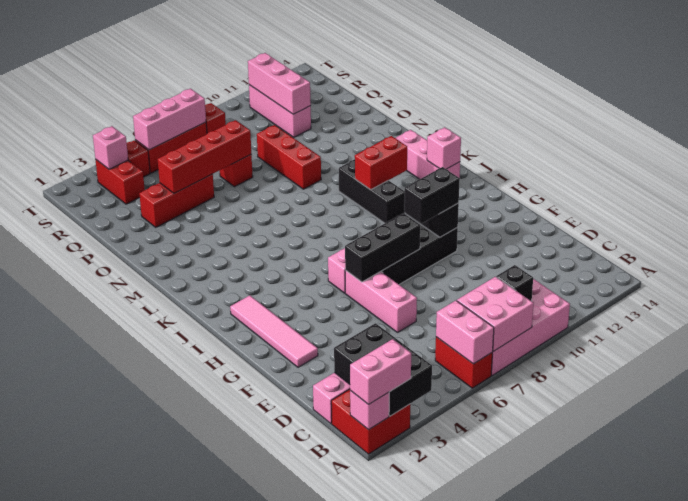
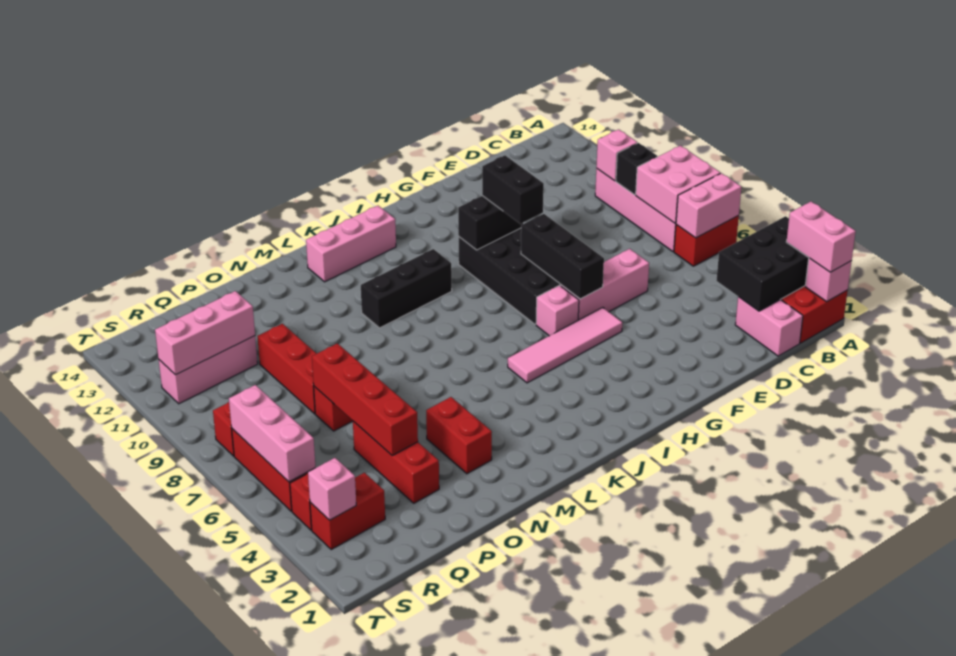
pink 1x4 tile [230,296,318,367] -> pink 1x4 tile moved to [508,308,622,383]
pink 1x1 brick [427,127,461,169] -> pink 1x1 brick moved to [596,129,637,181]
red 1x2 brick [355,136,407,190] -> red 1x2 brick moved to [426,397,492,474]
red 1x3 brick [257,125,321,189] -> red 1x3 brick turned to [257,324,317,414]

